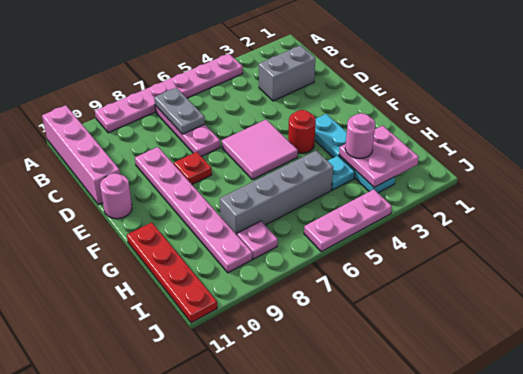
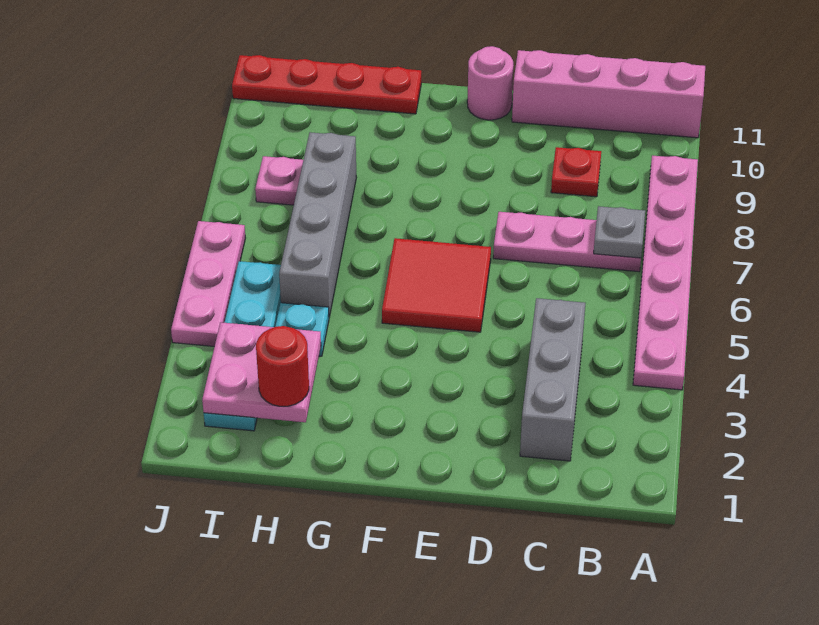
grey 1x2 plate [154,88,205,134] -> grey 1x1 plate [594,206,645,258]
grey 1x2 brick [259,45,315,101] -> grey 1x3 brick [520,298,585,461]
pink 1x6 plate [135,147,252,273] -> none
pink 2x2 tile [222,120,298,180] -> red 2x2 tile [382,238,491,332]
red 1x1 plate [174,152,212,184] -> red 1x1 plate moved to [551,147,601,197]
cyan 1x4 plate [315,114,395,193] -> cyan 1x4 plate turned to [204,261,281,431]
red 1x1 round brick [288,110,316,153] -> red 1x1 round brick moved to [256,326,309,406]
pink 1x1 round brick [345,113,375,158] -> none

